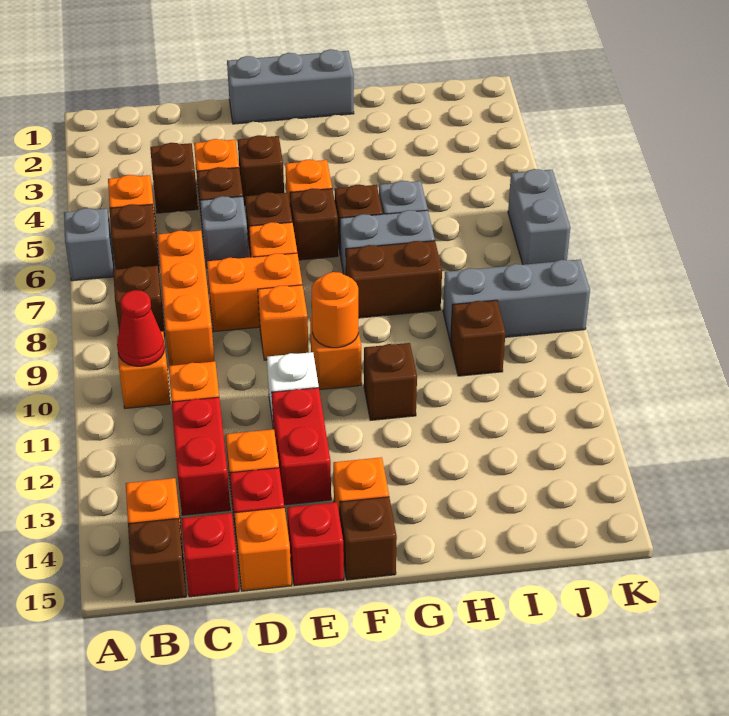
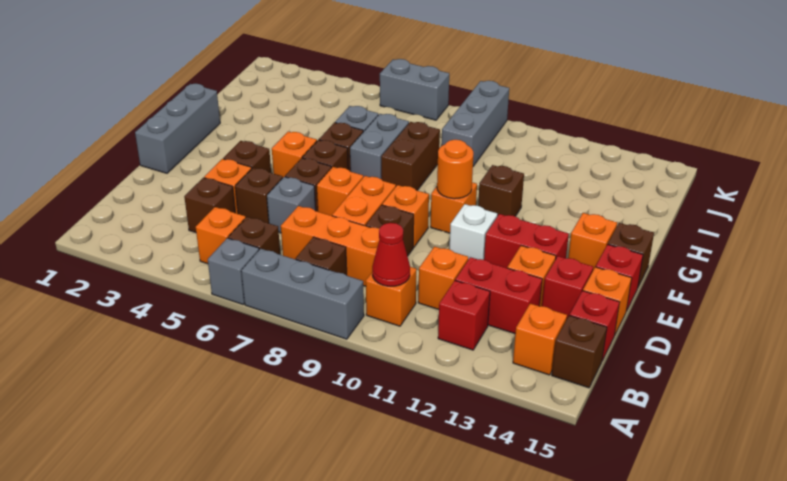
none -> grey 1x3 brick [241,249,364,339]
none -> red 1x1 brick [438,281,490,350]
brown 1x1 brick [450,300,506,376] -> brown 1x1 brick moved to [366,205,414,256]

